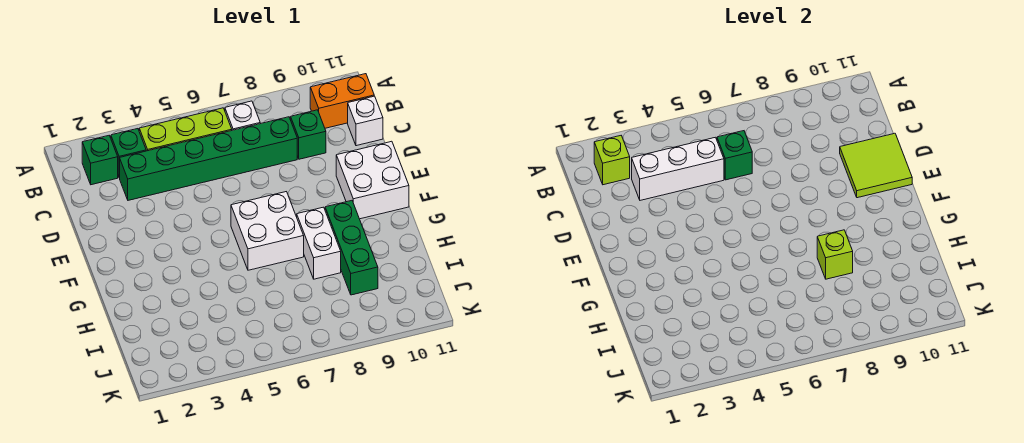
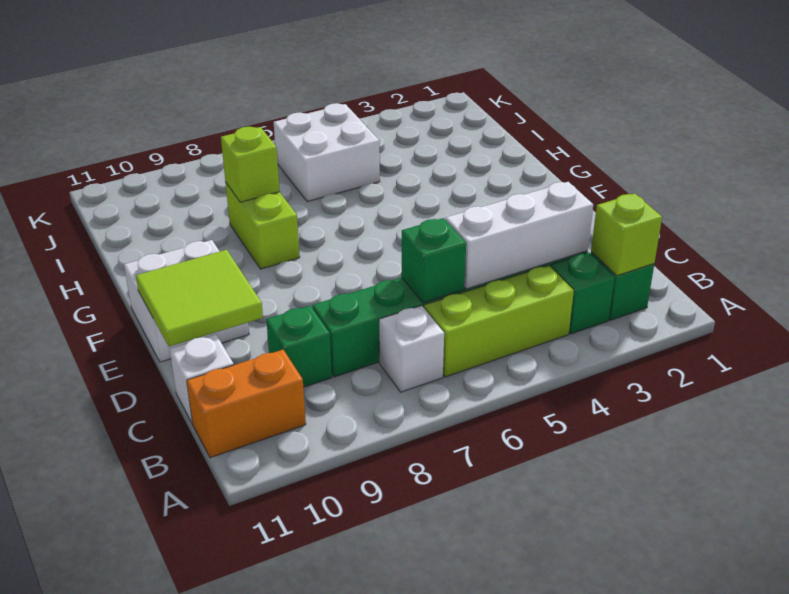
white 2x2 brick [231,192,304,270] -> white 2x2 brick moved to [274,103,380,202]
white 1x2 brick [297,207,341,279] -> lime 1x2 brick [225,182,300,269]
green 1x3 brick [325,201,378,295] -> none

